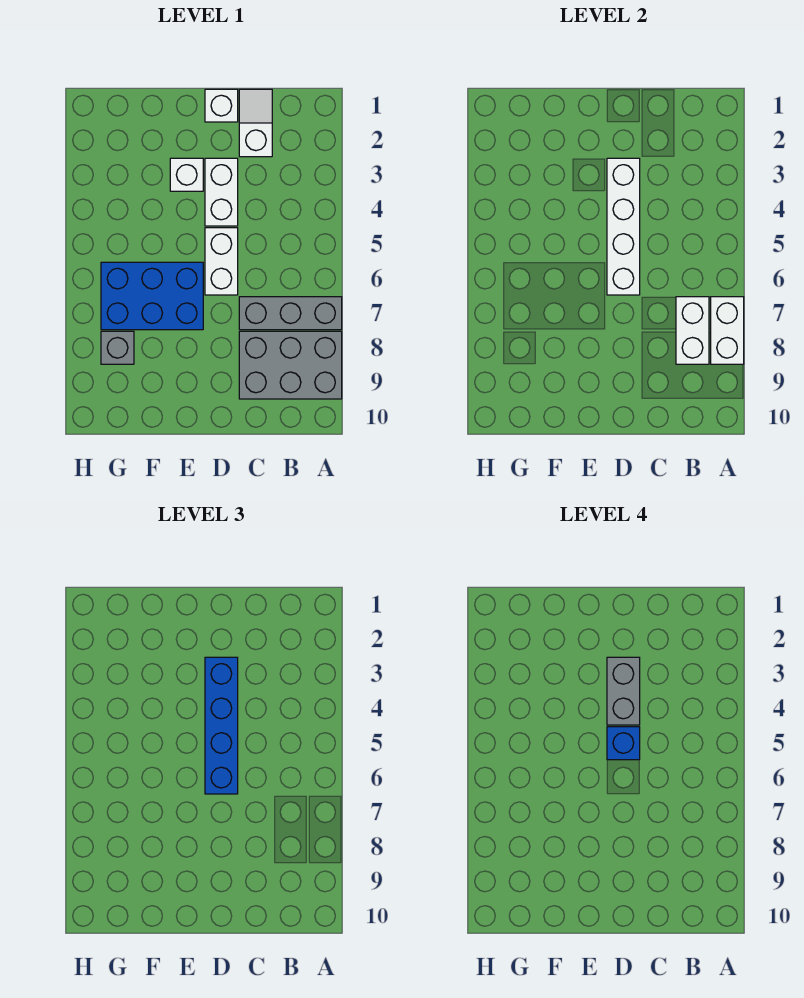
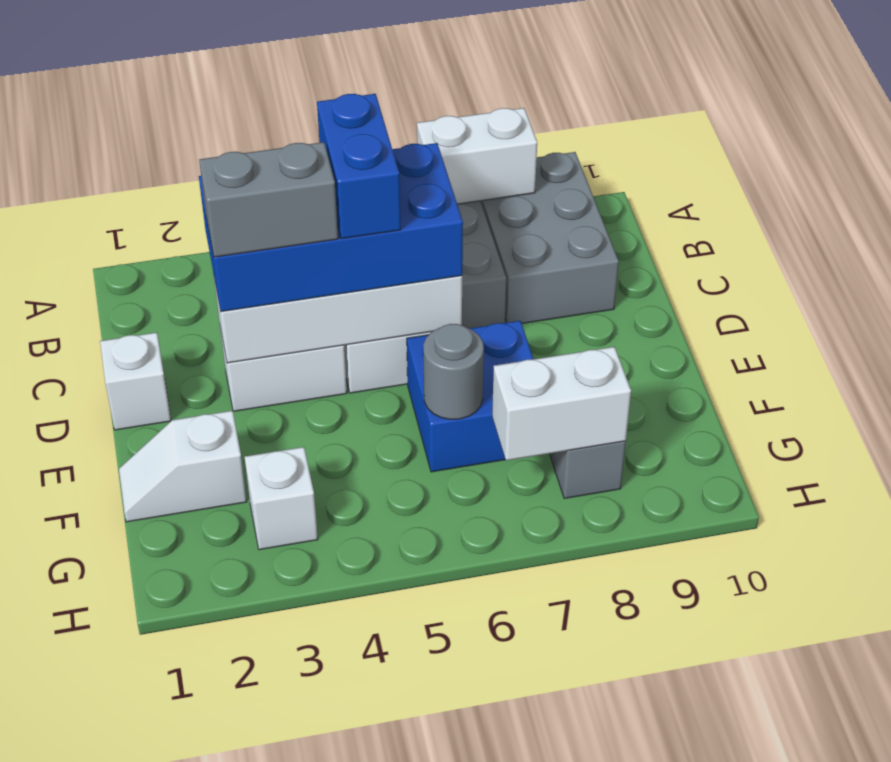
white 1x2 brick [676,297,709,364] -> white 1x2 brick moved to [492,347,631,461]
white 1x2 slope [239,89,272,157] -> white 1x2 slope moved to [119,411,247,522]
blue 1x4 brick [205,657,238,794] -> blue 2x4 brick [199,143,463,312]
blue 1x1 brick [607,727,640,760] -> blue 1x2 brick [317,94,401,239]
white 1x1 brick [170,158,203,191] -> white 1x1 brick moved to [245,447,318,550]
blue 2x3 brick [101,262,203,330] -> blue 2x2 brick [407,321,533,472]
none -> grey 1x1 round brick [423,324,484,419]

